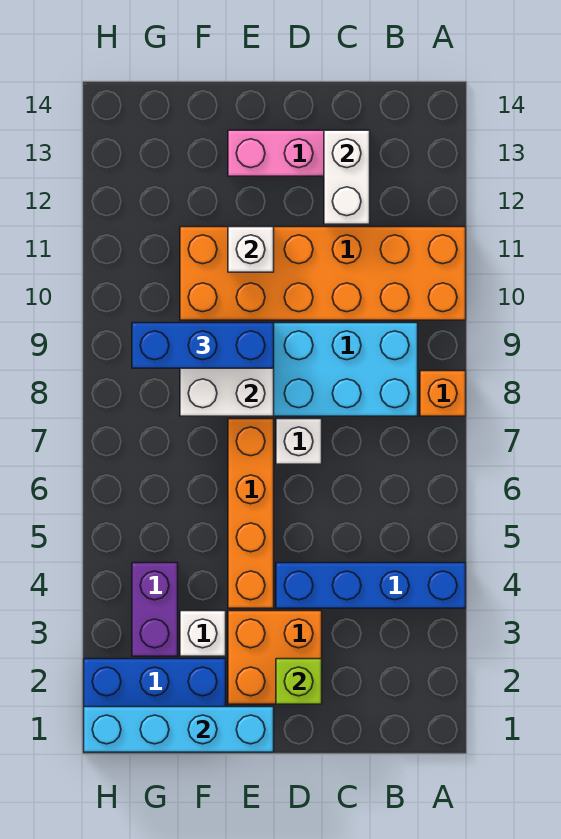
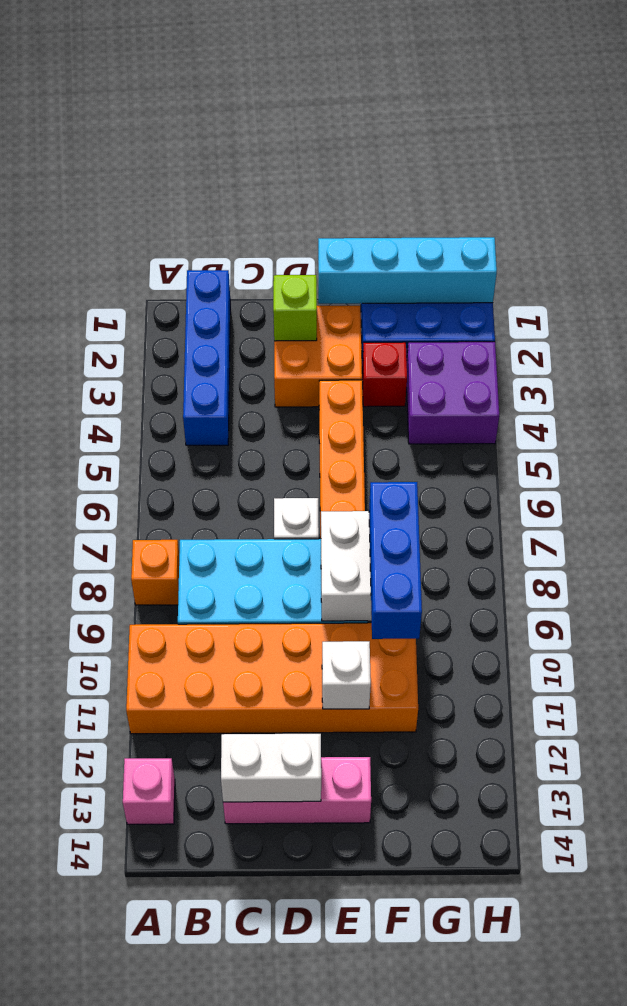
blue 1x4 brick [276,563,466,608] -> blue 1x4 brick turned to [183,270,230,445]
none -> pink 1x1 brick [123,758,175,824]
white 1x2 brick [324,130,370,224] -> white 1x2 brick turned to [221,734,321,802]
blue 1x3 brick [132,323,274,368] -> blue 1x3 brick turned to [369,482,422,639]
white 1x1 brick [180,611,226,656] -> red 1x1 brick [362,342,407,407]
purple 1x2 brick [132,563,178,656] -> purple 2x2 brick [407,342,499,444]

